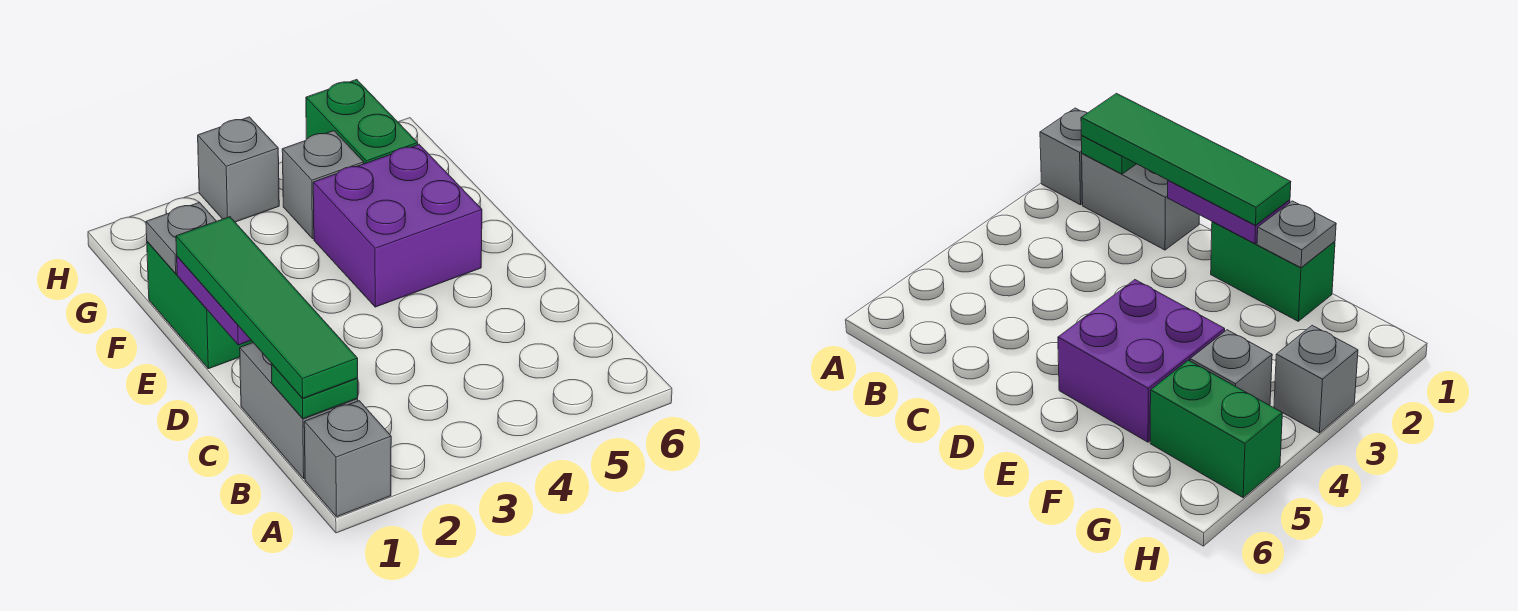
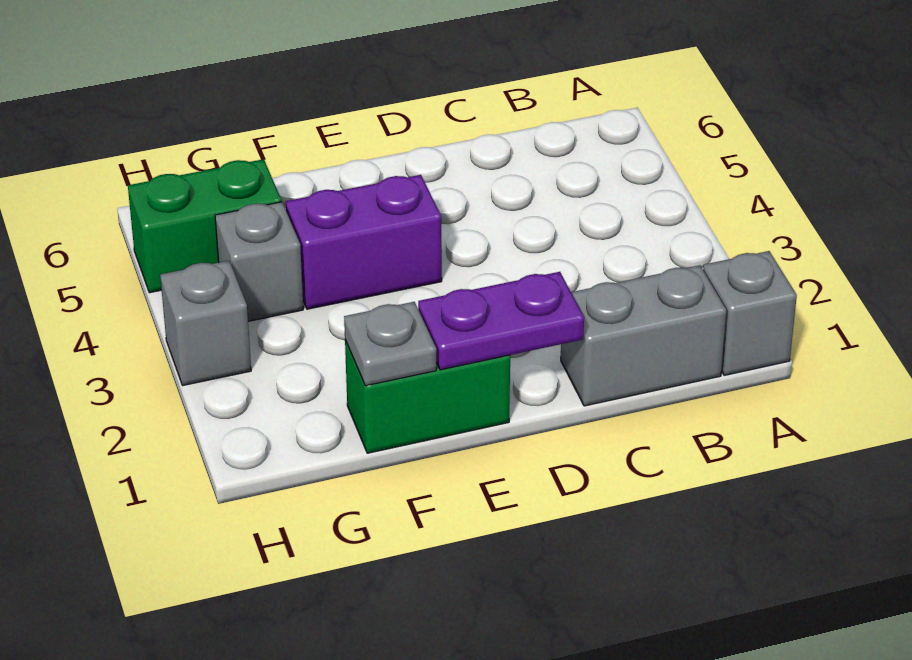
green 1x1 plate [271,364,358,419] -> none
green 1x4 tile [176,217,358,398] -> none
purple 2x2 brick [313,144,482,307] -> purple 1x2 brick [286,175,442,309]

